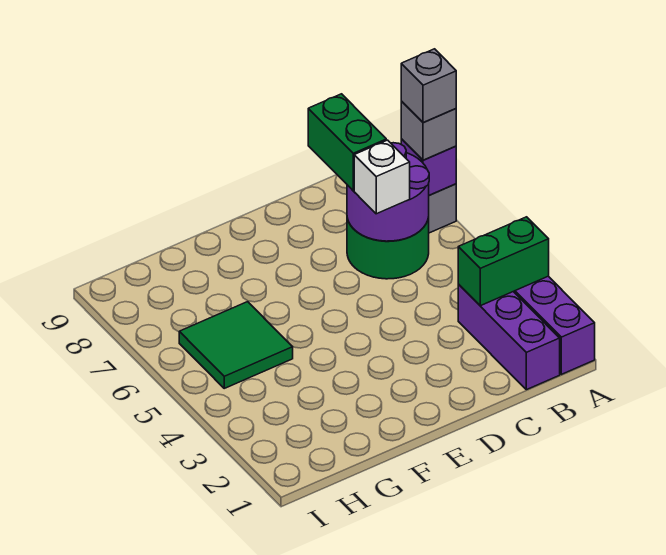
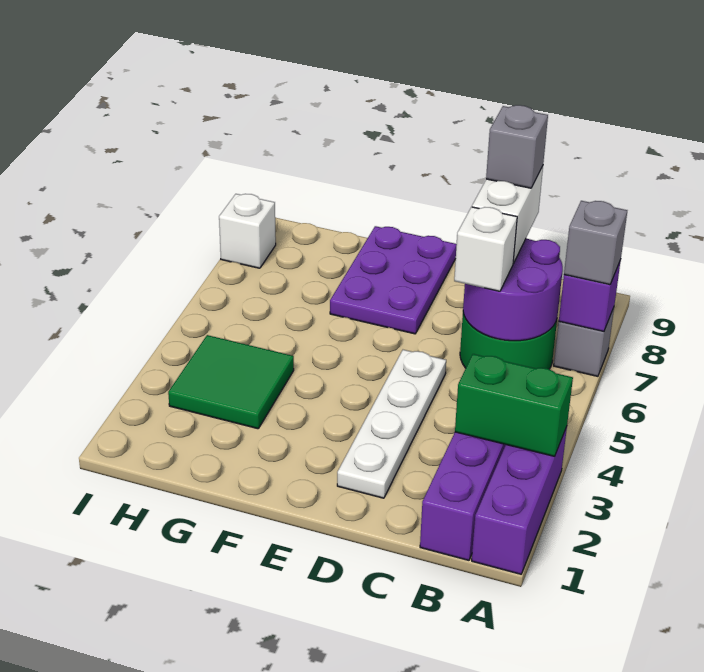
grey 1x1 brick [401,49,456,122] -> grey 1x1 brick moved to [486,105,548,188]
green 1x2 brick [308,94,386,191] -> white 1x2 brick [472,166,543,263]
none -> white 1x4 plate [337,350,446,498]
none -> purple 2x3 plate [330,226,457,334]
green 2x2 tile [179,302,293,388] -> green 2x2 tile moved to [168,335,294,429]
none -> white 1x1 brick [219,194,276,268]

